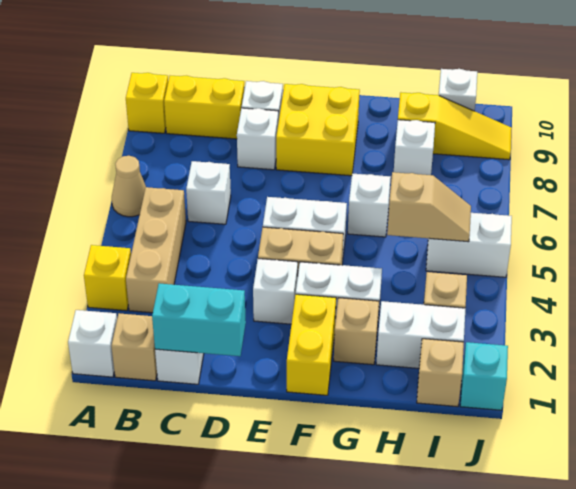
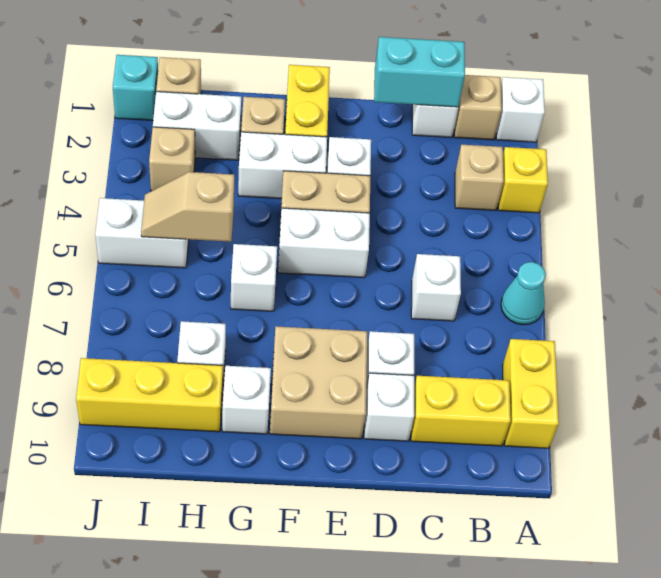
tan 1x1 cone [112,156,146,217] -> cyan 1x1 cone [501,262,546,325]
yellow 1x1 brick [126,73,168,133] -> yellow 1x2 brick [503,339,559,448]
tan 1x3 brick [126,187,186,313] -> tan 1x1 brick [455,145,504,210]
yellow 2x2 brick [276,84,360,176] -> tan 2x2 brick [270,326,367,439]
yellow 1x3 slope [398,93,512,160] -> yellow 1x3 brick [76,358,223,432]
white 1x1 brick [439,69,477,111] -> white 1x1 brick moved to [222,366,271,434]

